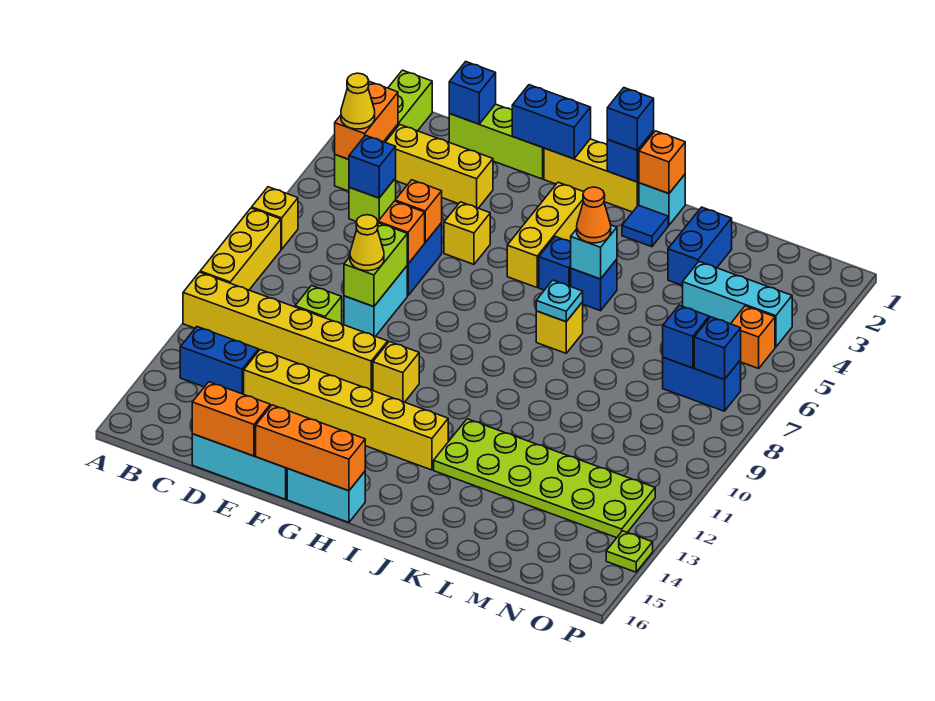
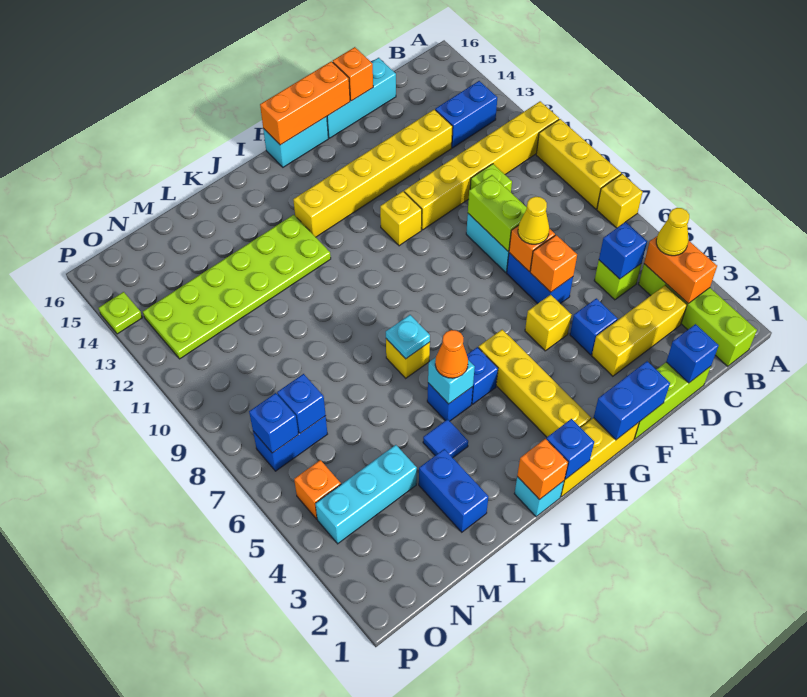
orange 1x2 brick [192,382,270,456] -> orange 1x1 brick [333,47,373,101]
yellow 1x1 cone [350,215,384,271] -> yellow 1x1 cone moved to [518,197,549,244]
yellow 1x3 brick [507,182,584,287] -> yellow 1x4 brick [479,330,591,437]
blue 1x1 brick [607,88,654,150] -> blue 1x1 brick moved to [570,298,617,355]
blue 1x1 tile [622,205,668,247] -> blue 1x1 tile moved to [423,419,468,458]

